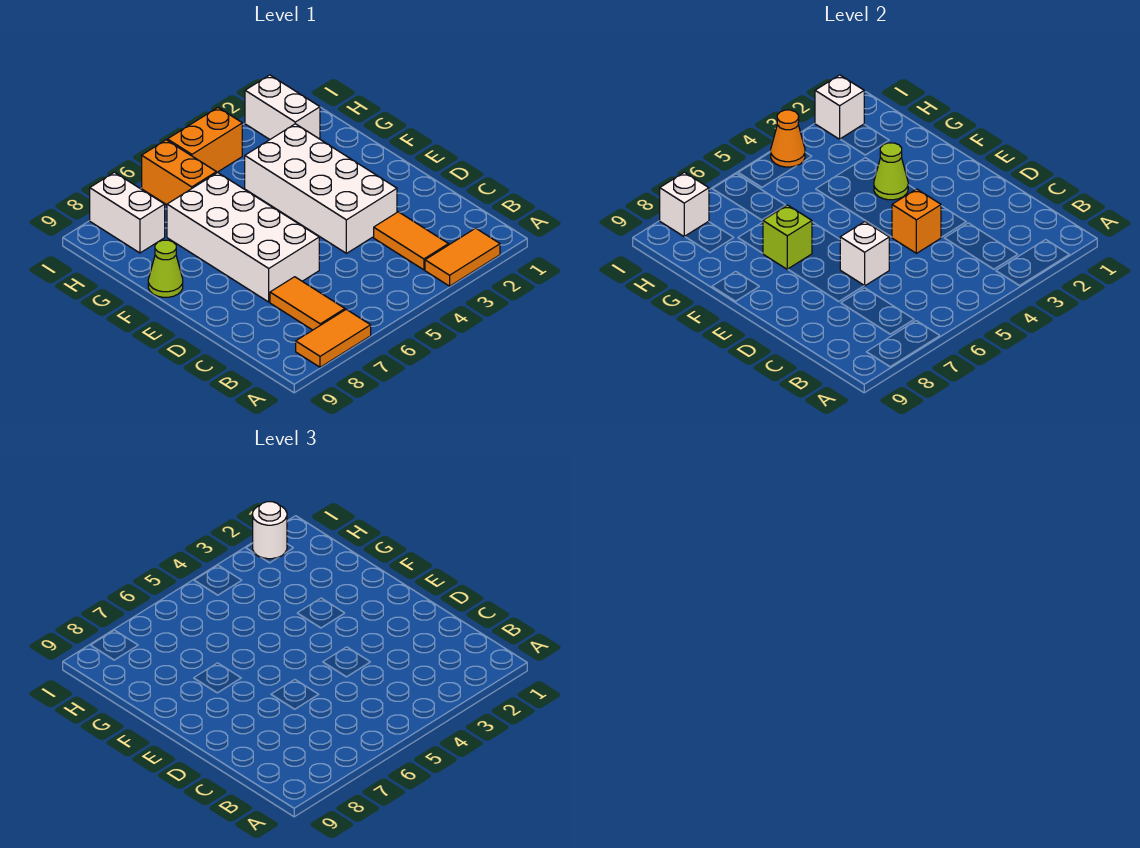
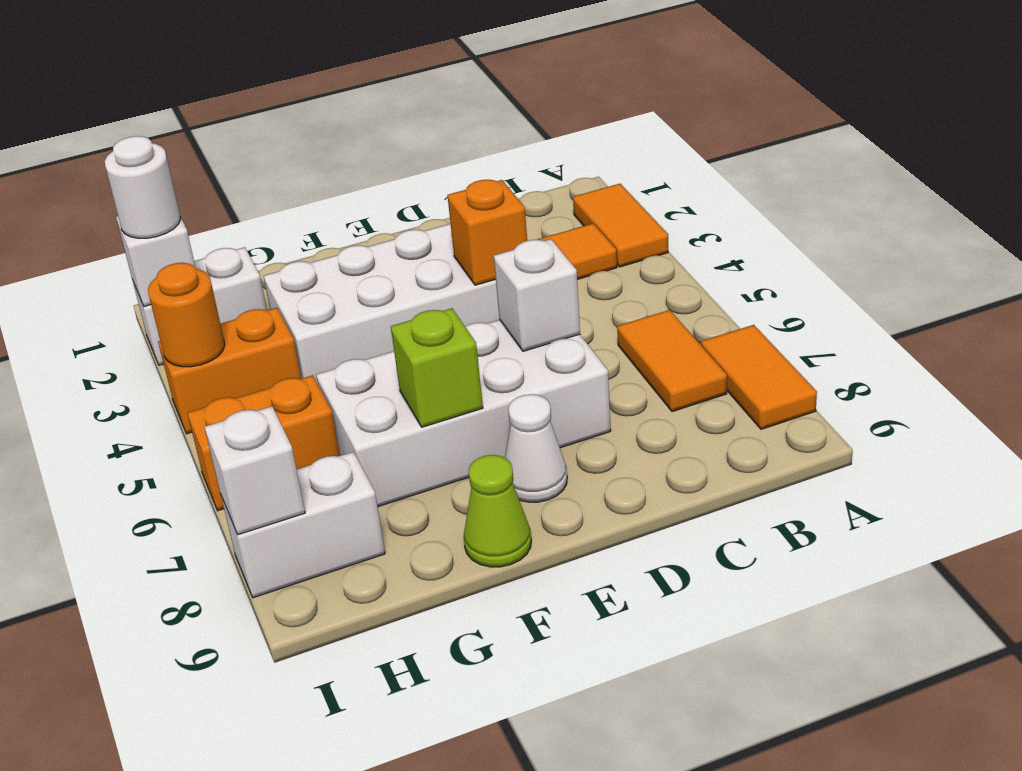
orange 1x2 tile [270,277,345,330] -> orange 1x2 tile turned to [617,310,727,412]
none -> white 1x1 cone [505,394,567,502]
lime 1x1 cone [874,143,908,200] -> none
orange 1x2 brick [167,108,242,173] -> orange 1x2 brick turned to [158,308,301,434]
orange 1x1 cone [771,110,805,167] -> orange 1x1 round brick [148,263,225,367]

